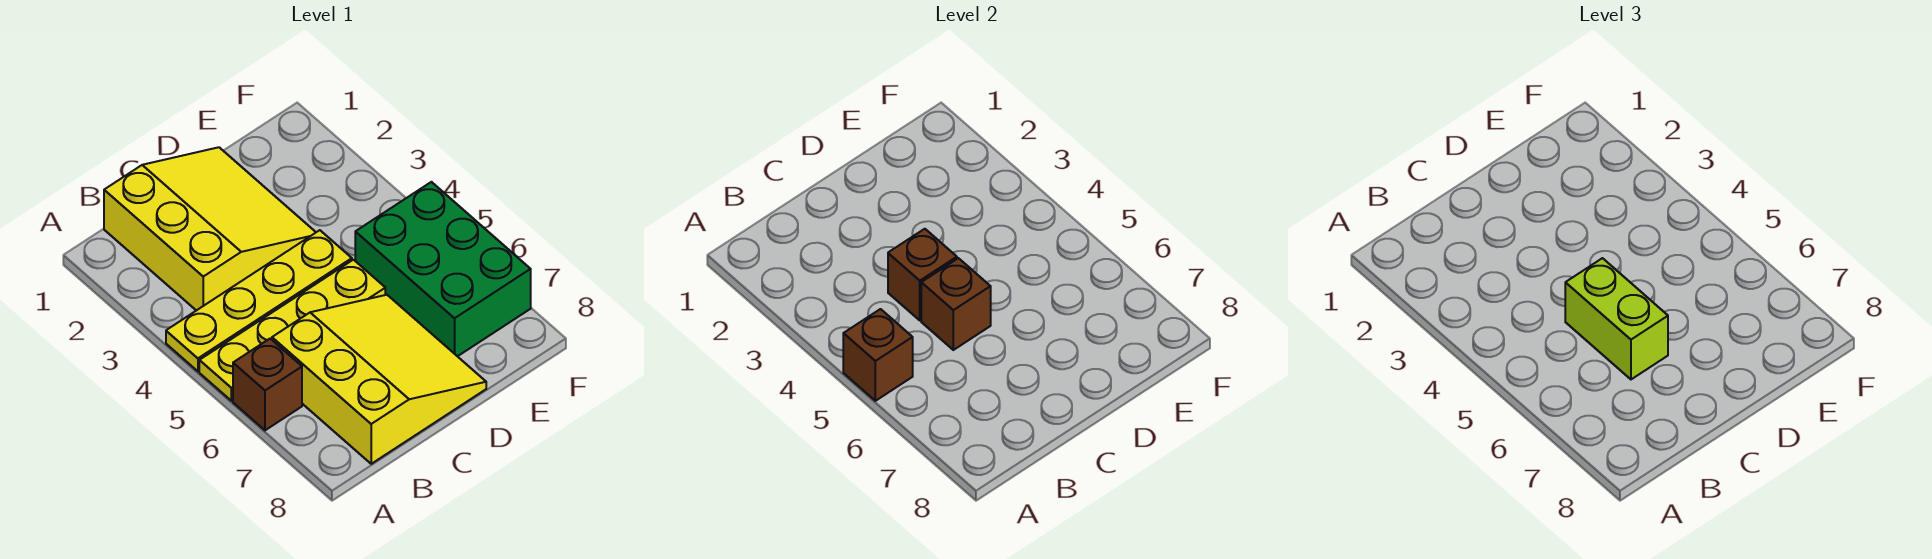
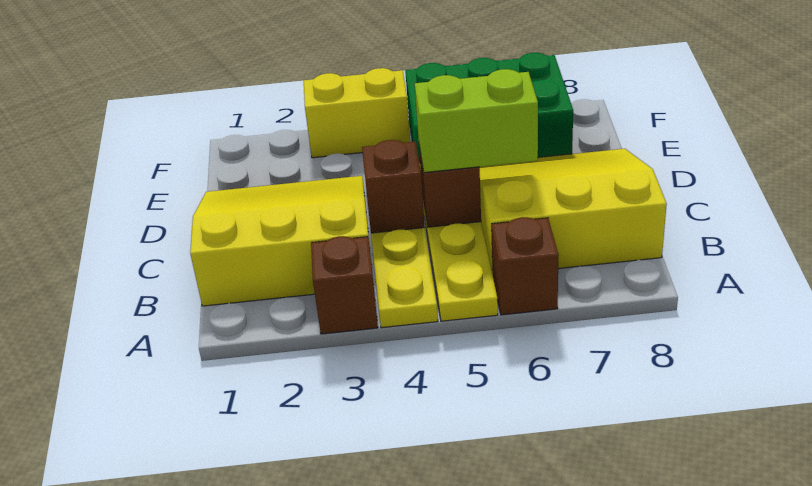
brown 1x1 brick [843,309,913,401] -> brown 1x1 brick moved to [311,236,378,334]
none -> yellow 1x2 brick [304,68,410,158]

